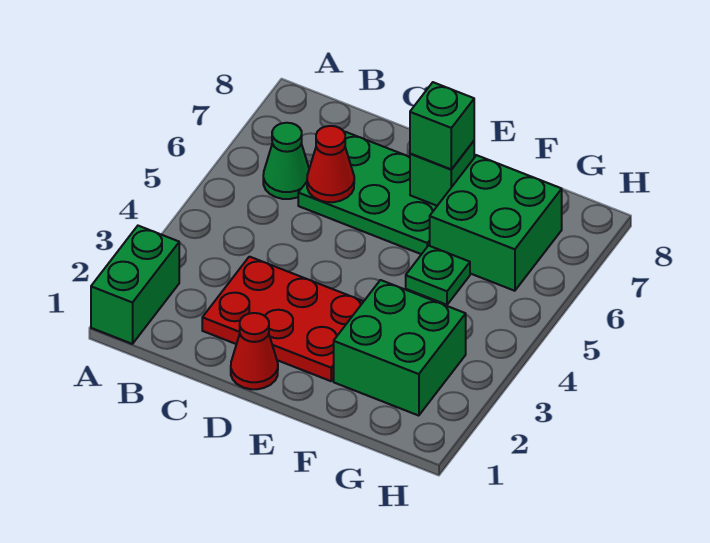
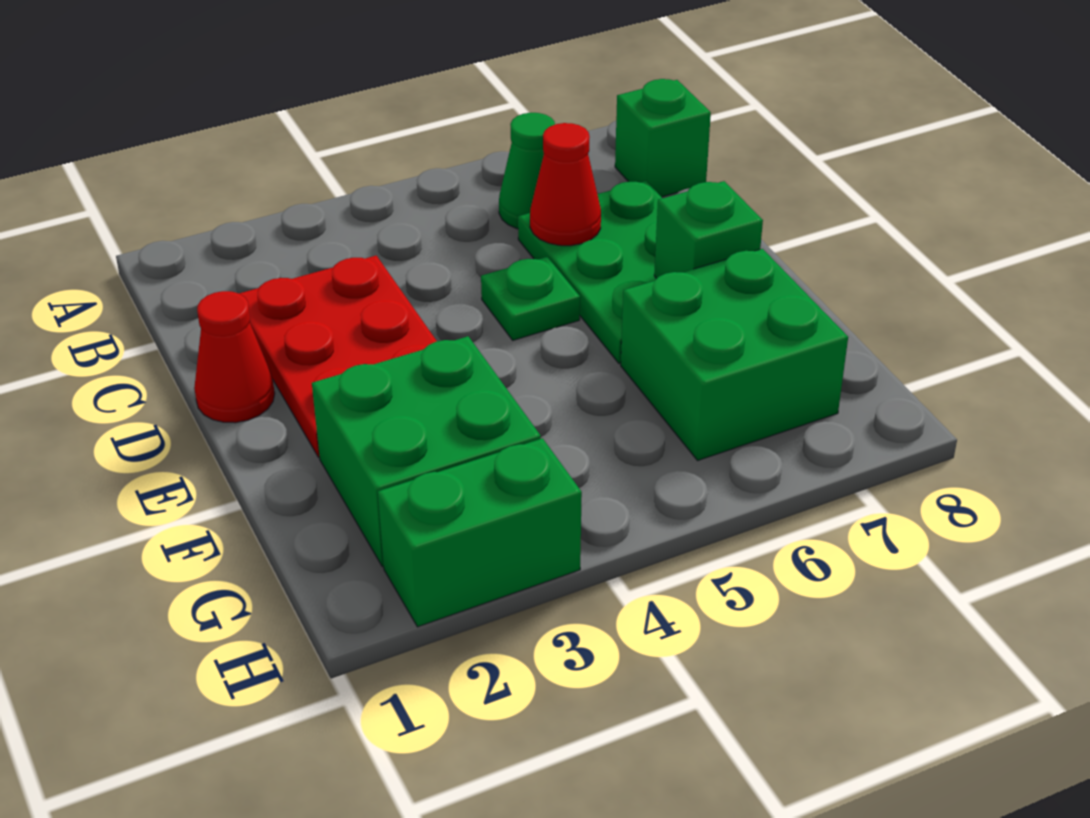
green 1x2 brick [91,226,179,344] -> green 1x2 brick moved to [378,438,582,627]
green 1x1 brick [410,82,474,169] -> green 1x1 brick moved to [615,79,711,197]
green 1x1 plate [406,246,470,305] -> green 1x1 plate moved to [481,257,580,340]

